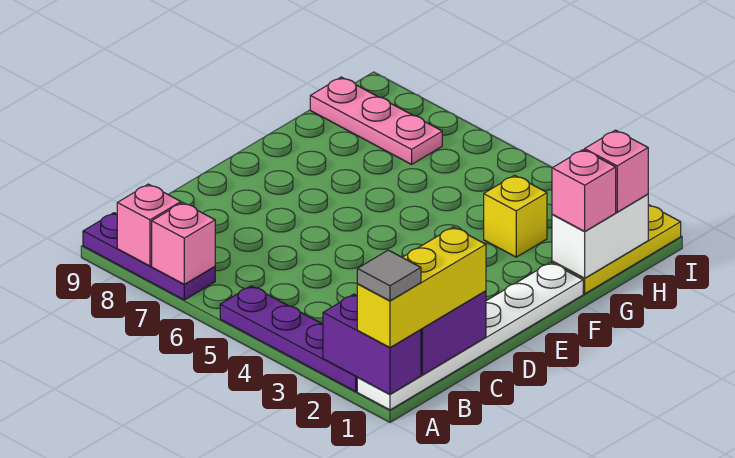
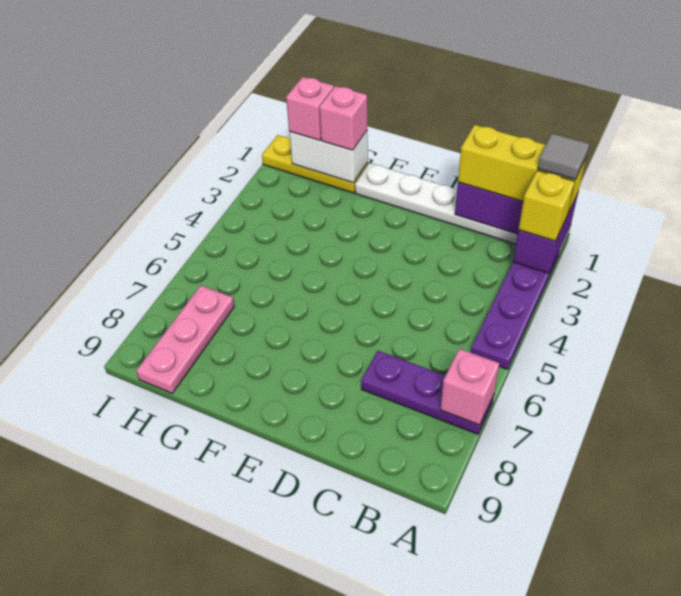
purple 1x3 plate [83,213,215,300] -> purple 1x3 plate turned to [361,351,494,434]
pink 1x1 brick [117,184,181,266] -> none
yellow 1x1 brick [484,175,547,257] -> yellow 1x1 brick moved to [519,171,575,241]

